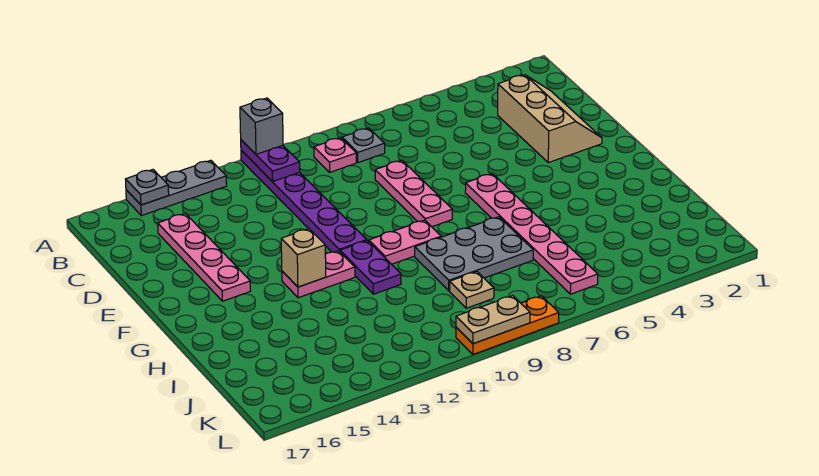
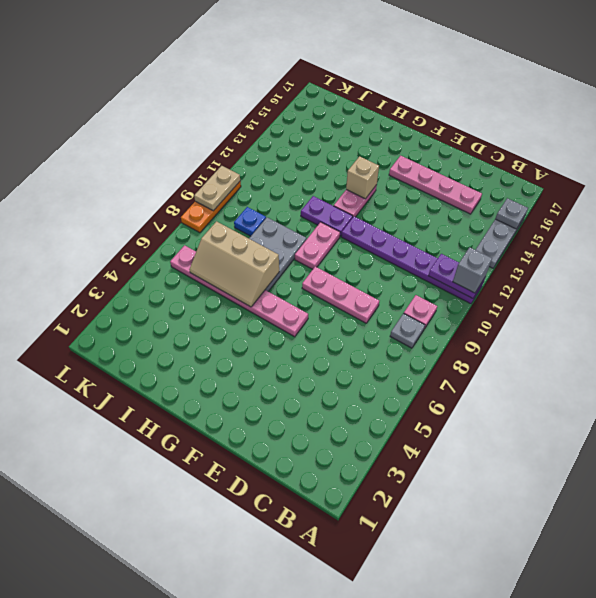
tan 2x3 slope [498,75,602,163] -> tan 2x3 slope moved to [189,221,279,307]
tan 1x1 plate [450,272,494,308] -> blue 1x1 plate [234,207,266,236]

